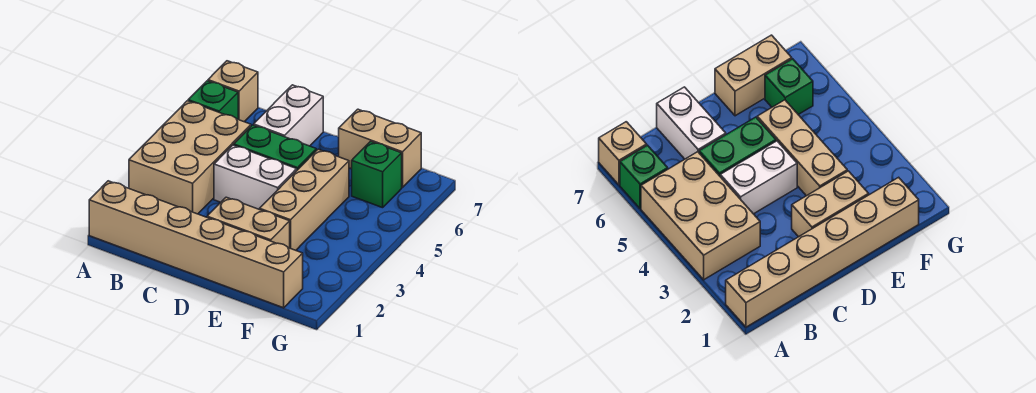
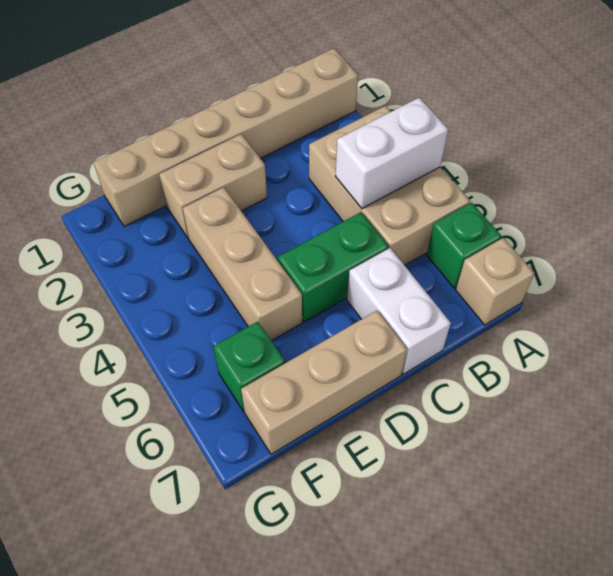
white 1x2 brick [214,145,297,210] -> white 1x2 brick moved to [335,98,448,209]
tan 1x2 brick [339,109,421,188] -> tan 1x3 brick [241,311,407,454]

